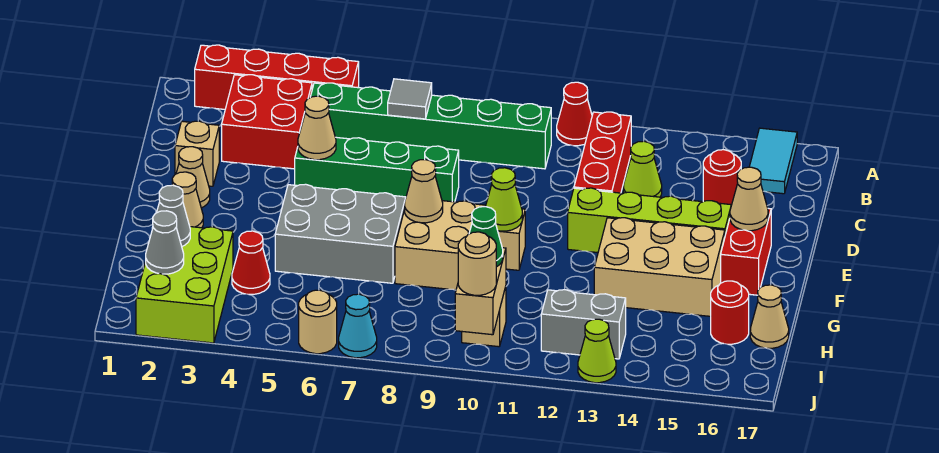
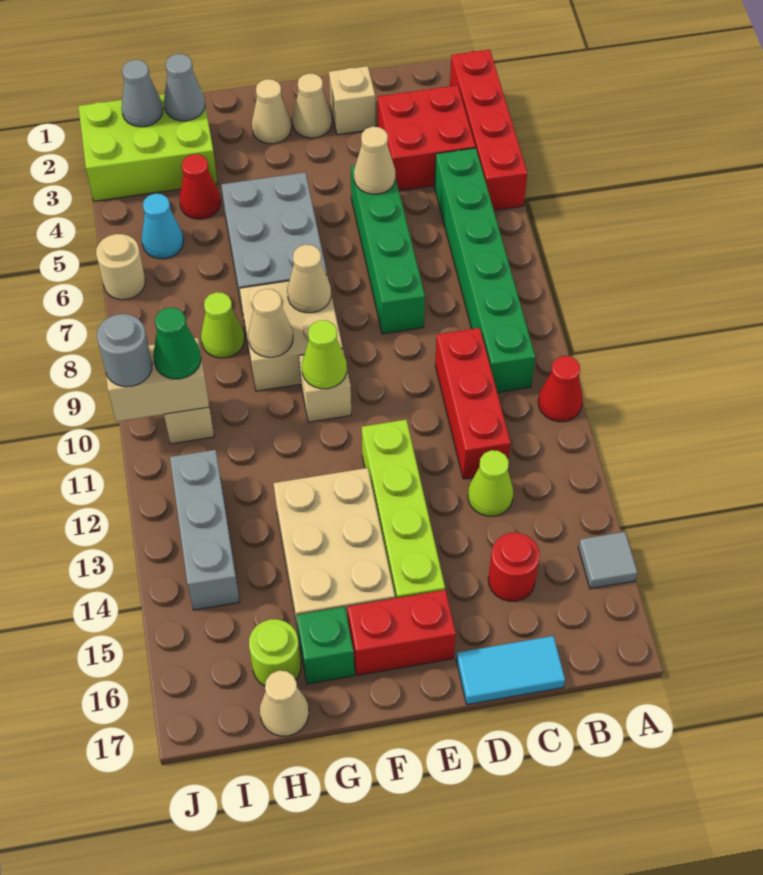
cyan 1x2 tile [749,128,797,194] -> cyan 1x2 tile moved to [456,636,565,705]
grey 1x1 tile [388,79,432,119] -> grey 1x1 tile moved to [578,532,637,589]
red 1x3 brick [574,112,631,193] -> red 1x3 brick turned to [435,328,511,479]
tan 1x1 cone [730,167,768,231] -> tan 1x1 cone moved to [248,289,293,357]
none -> green 1x1 brick [297,607,354,684]
red 1x1 round brick [711,281,749,344] -> lime 1x1 round brick [249,619,301,686]
grey 1x2 brick [541,290,626,359] -> grey 1x3 brick [170,450,240,610]
cyan 1x1 cone [339,294,377,358] -> cyan 1x1 cone moved to [142,194,184,259]
tan 1x1 round brick [458,232,496,295] -> grey 1x1 round brick [97,314,152,387]
lime 1x1 cone [578,319,616,383] -> lime 1x1 cone moved to [201,292,244,358]

